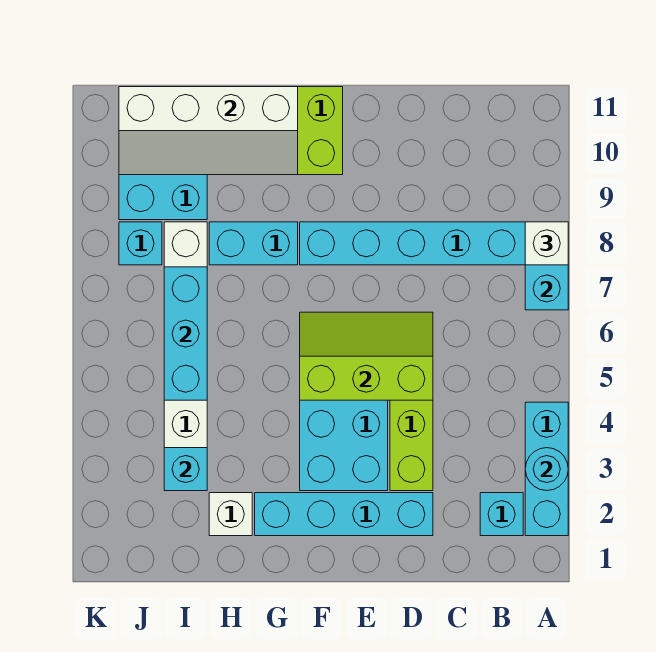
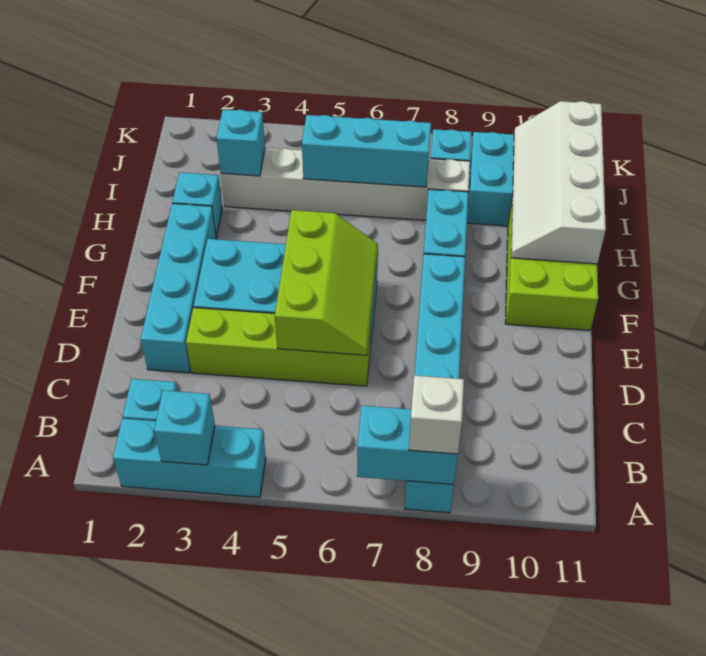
cyan 1x1 round brick [525,448,568,491] -> cyan 1x1 brick [154,390,215,465]
white 1x1 brick [209,493,252,536] -> cyan 1x1 brick [172,172,222,237]

